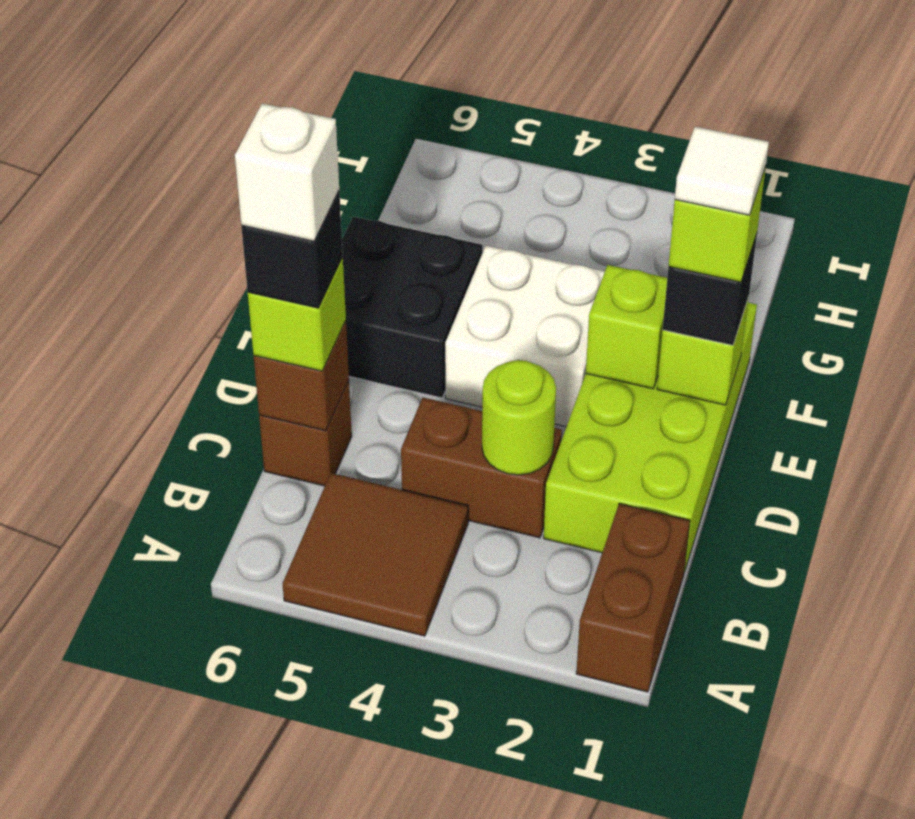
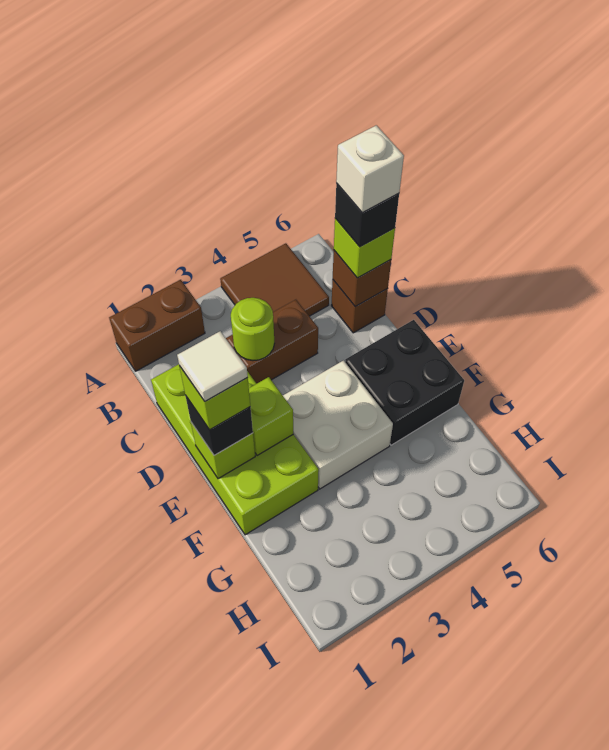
brown 1x2 brick [576,504,690,692] -> brown 1x2 brick turned to [109,280,205,371]

